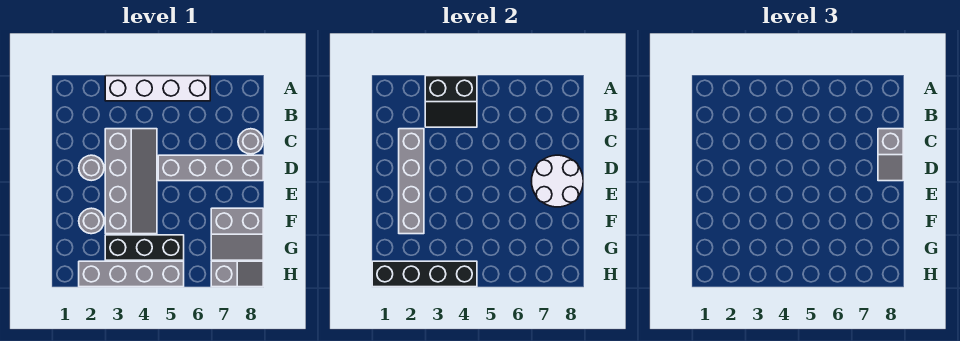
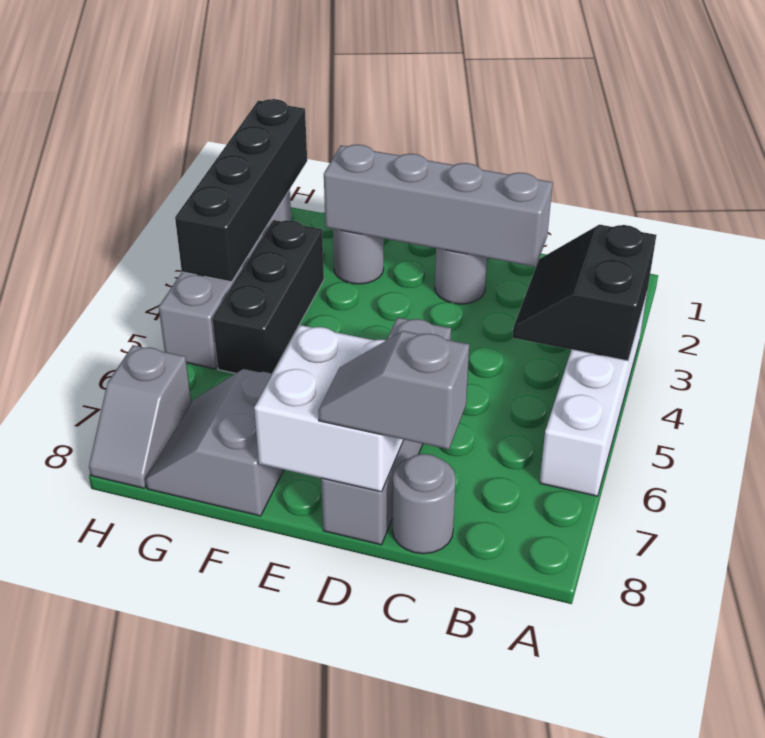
grey 2x4 slope [105,129,157,234] -> none
white 2x2 round brick [532,155,583,207] -> white 2x2 brick [254,325,403,492]

